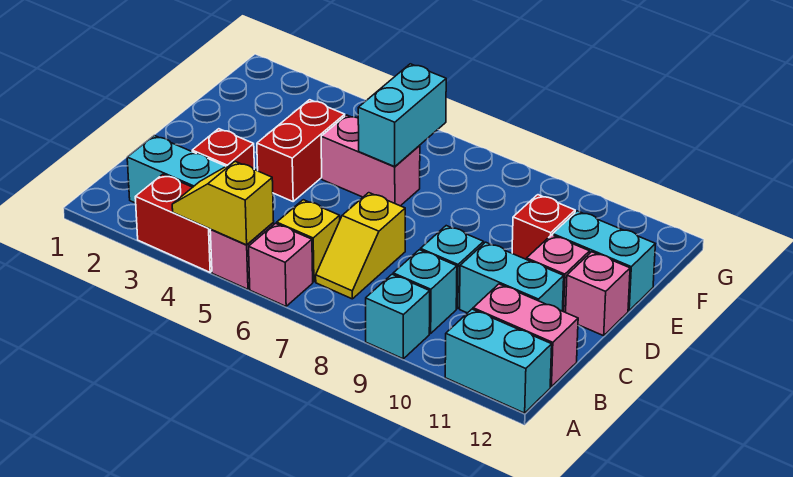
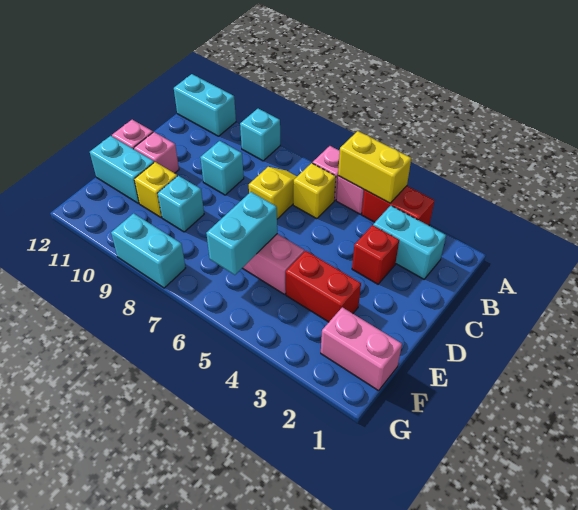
yellow 1x2 slope [172,162,274,245] -> yellow 1x2 brick [338,131,411,203]
cyan 1x1 brick [393,250,457,333] -> cyan 1x1 brick moved to [158,176,204,232]
pink 1x2 brick [473,284,578,387] -> pink 1x2 brick moved to [321,307,402,391]
cyan 1x2 brick [460,242,564,313] -> cyan 1x2 brick moved to [111,213,185,288]
red 1x2 brick [257,100,345,201] -> red 1x2 brick turned to [286,251,361,322]
red 1x1 brick [512,195,575,259] -> yellow 1x1 brick [134,162,177,217]

